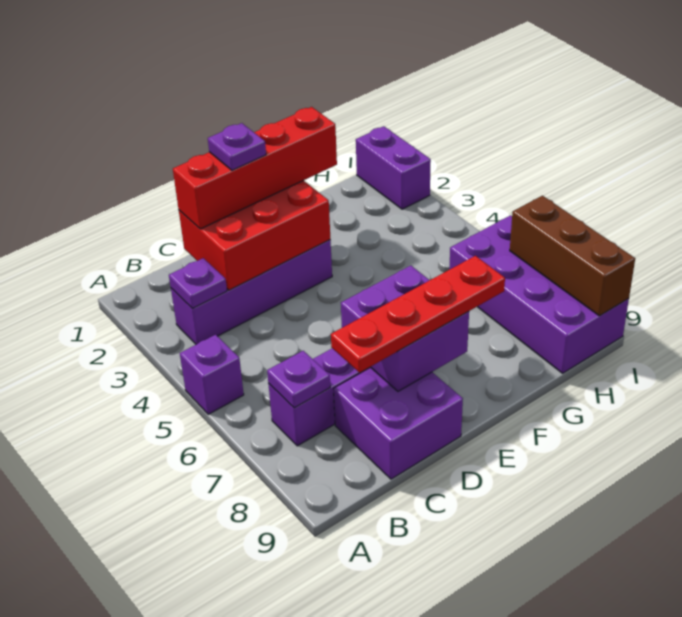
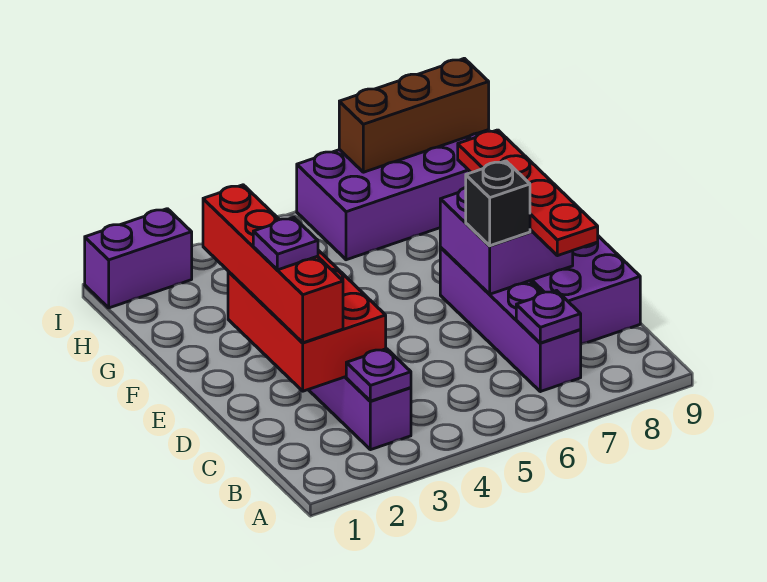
purple 1x1 brick [180,335,244,414] -> none
none -> black 1x1 brick [466,161,530,246]

